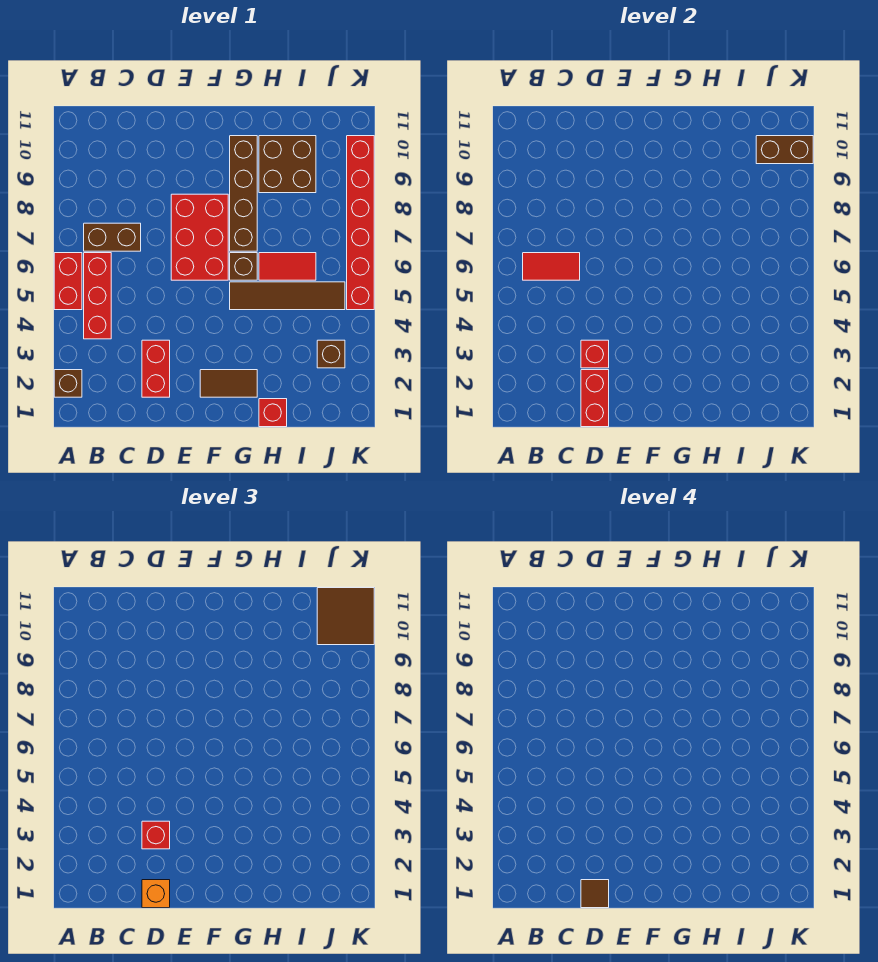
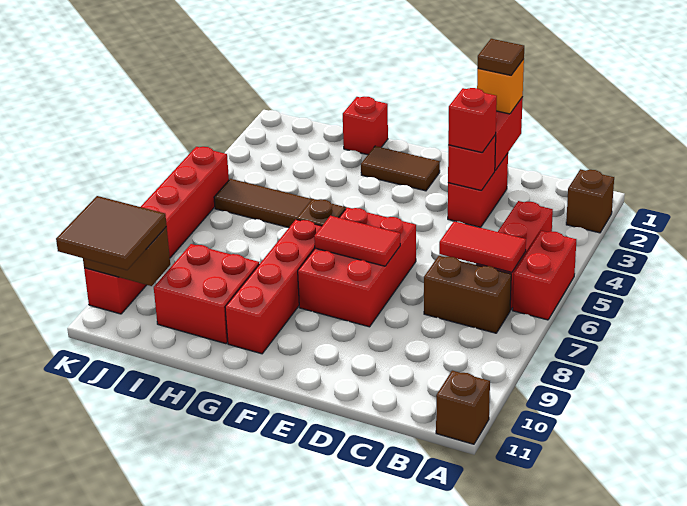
brown 1x4 brick [230,136,257,251] -> red 1x4 brick [225,219,322,354]
red 1x2 tile [259,253,316,280] -> red 1x2 tile moved to [314,216,400,266]
brown 2x2 brick [259,136,316,193] -> red 2x2 brick [154,244,259,344]
brown 1x1 brick [317,340,345,368] -> brown 1x1 brick moved to [436,371,490,444]

